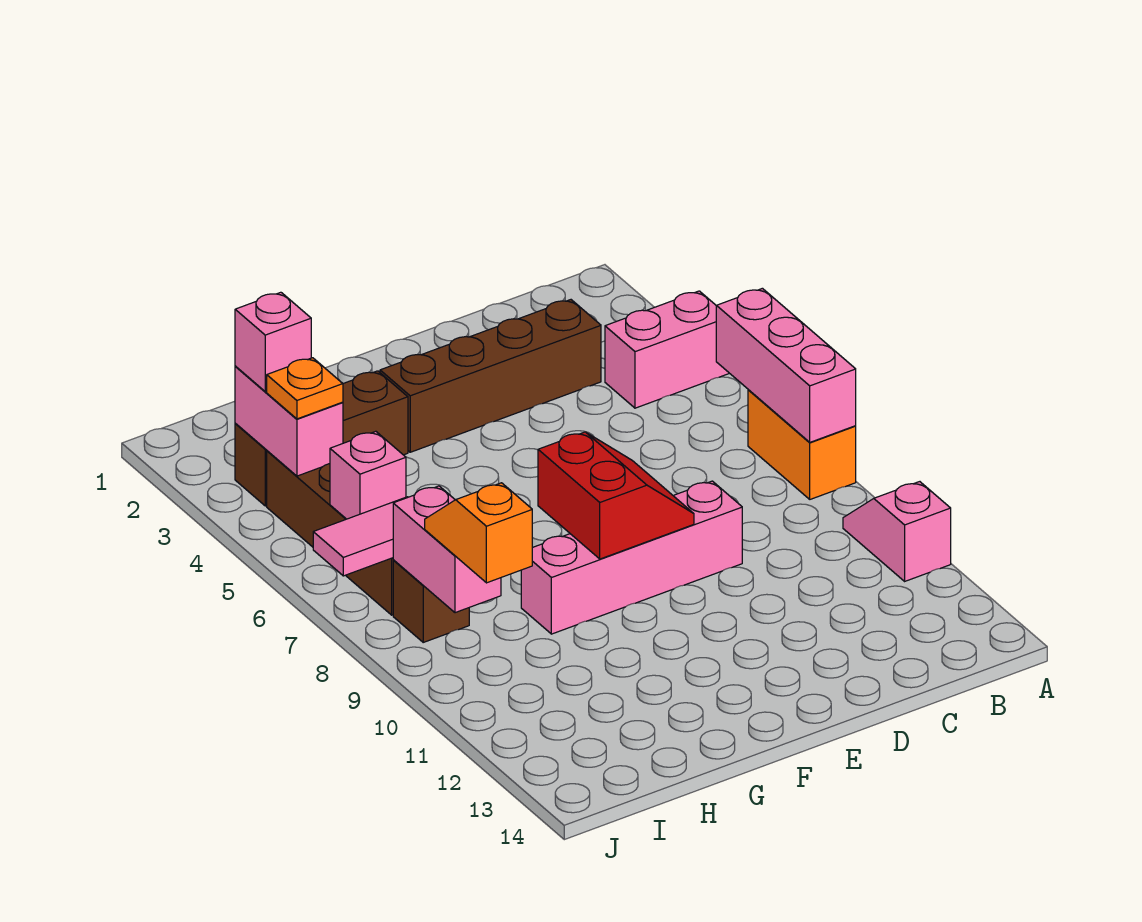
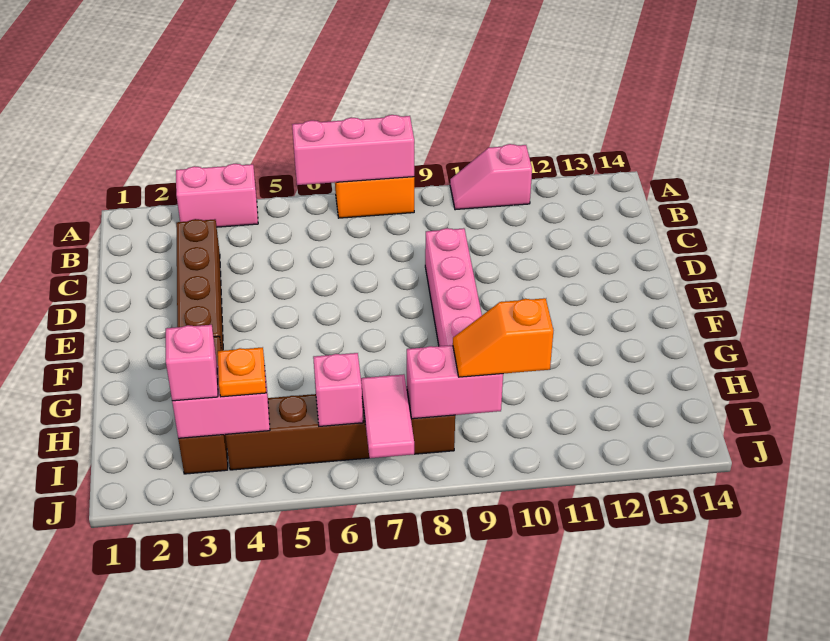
pink 1x2 brick [605,291,729,408] -> pink 1x2 brick turned to [176,164,258,227]
red 2x2 slope [538,432,694,559] -> none

